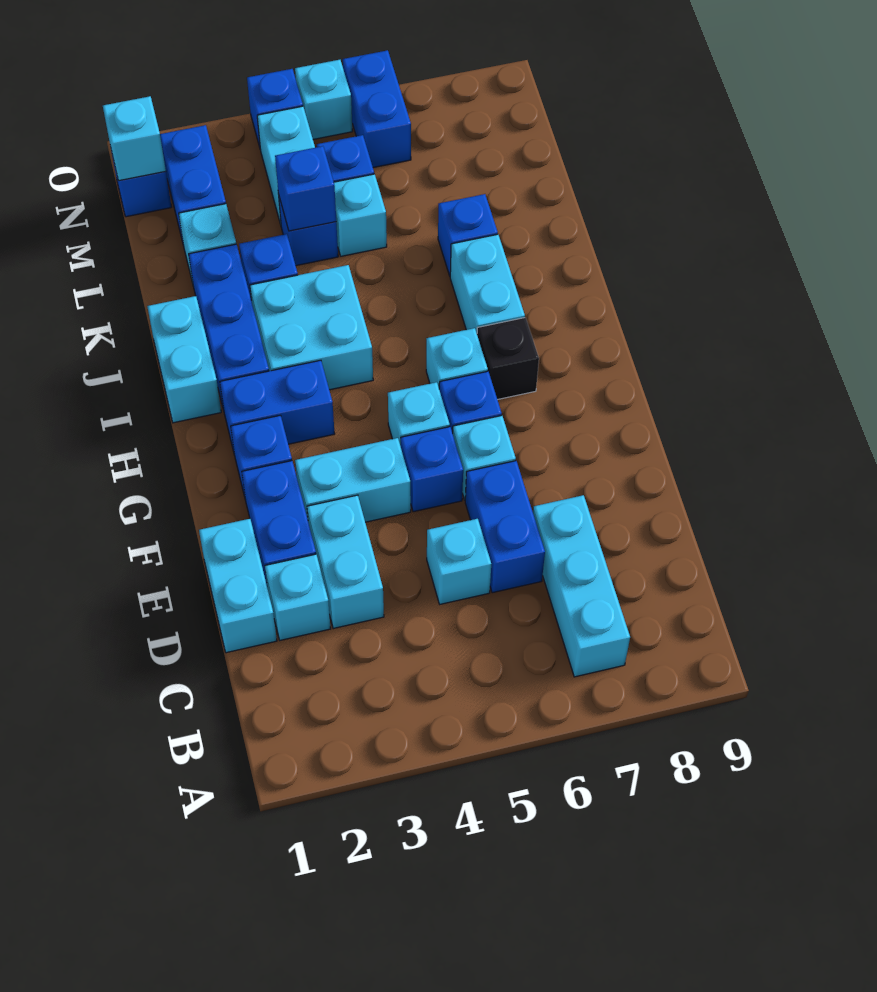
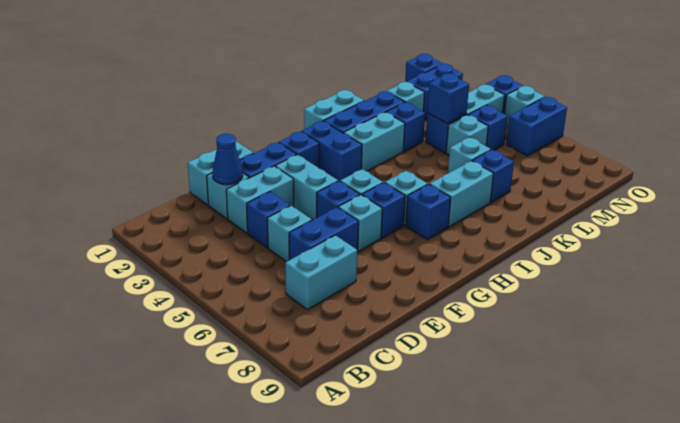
cyan 1x3 brick [533,495,630,677] -> cyan 1x2 brick [285,235,357,310]
none -> blue 1x1 cone [212,134,243,185]
none -> blue 1x1 brick [247,192,290,248]
black 1x1 brick [477,318,539,400] -> blue 1x1 brick [406,184,451,240]
cyan 2x2 brick [250,265,373,390] -> cyan 1x2 brick [344,112,405,171]
cyan 1x1 brick [103,96,166,181] -> cyan 1x1 brick moved to [448,137,491,173]

